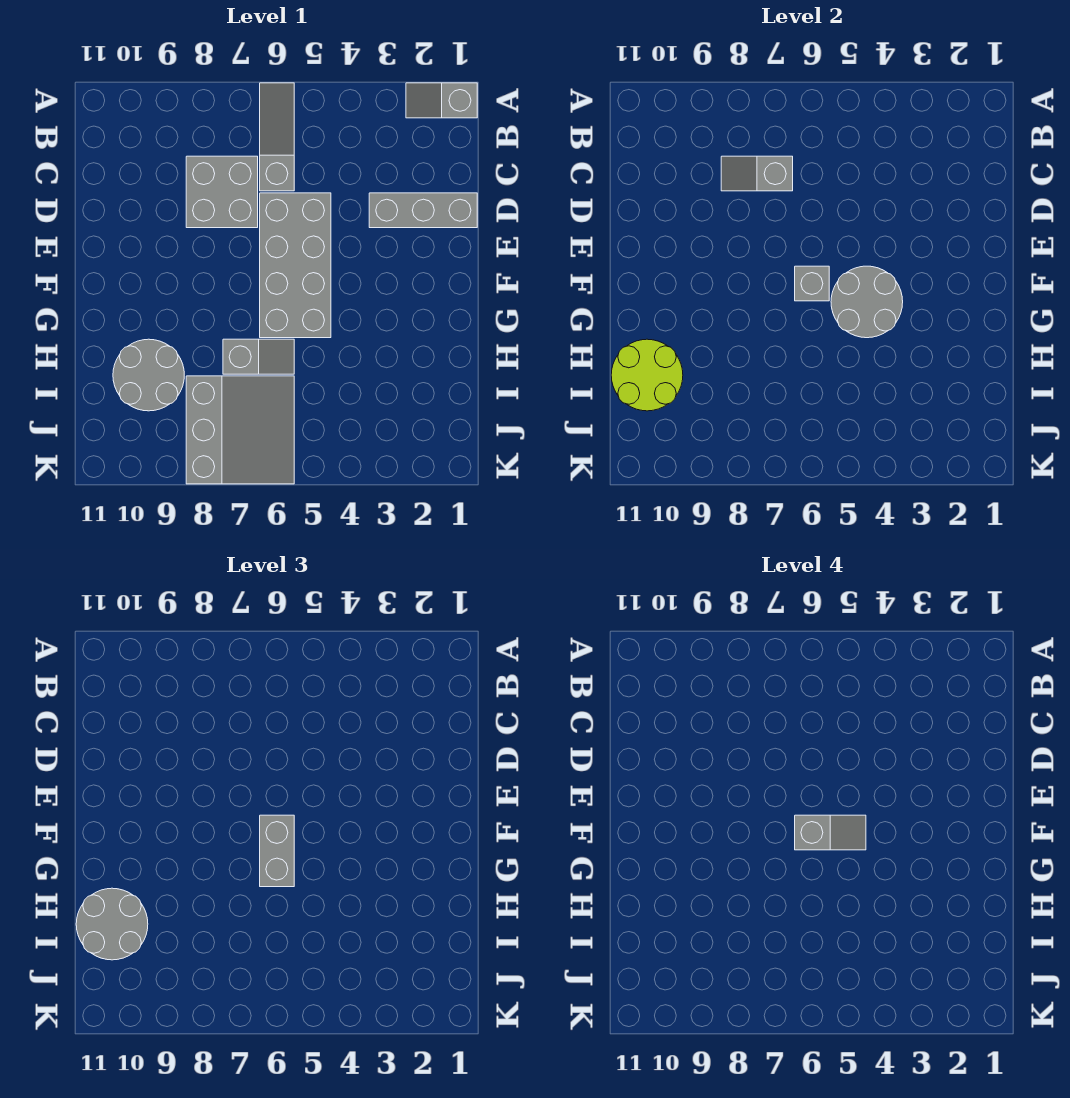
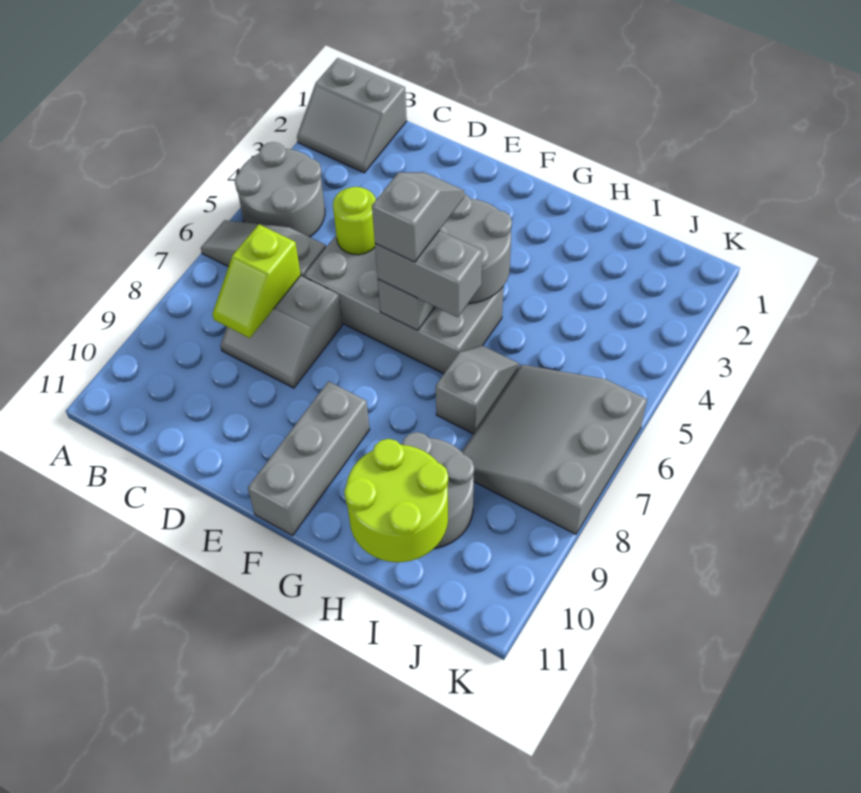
grey 1x2 slope [406,83,477,118] -> grey 2x2 slope [297,58,407,173]
grey 2x2 brick [186,156,258,228] -> grey 2x2 slope [220,276,342,388]
grey 1x2 slope [721,156,793,191] -> lime 1x2 slope [212,224,301,338]
grey 1x3 brick [369,193,477,228] -> grey 1x3 brick moved to [248,381,370,536]
none -> lime 1x1 round brick [333,187,376,255]
grey 2x2 round brick [76,888,148,960] -> grey 2x2 round brick moved to [234,142,325,237]
grey 3x3 slope [186,376,294,484] -> grey 3x3 slope turned to [462,364,647,534]

